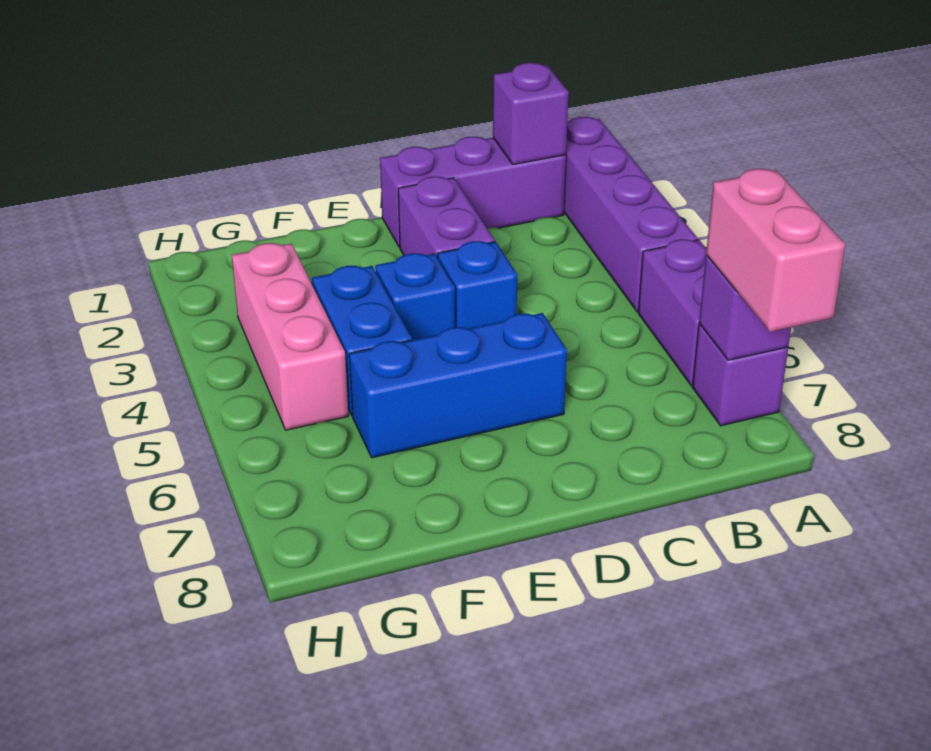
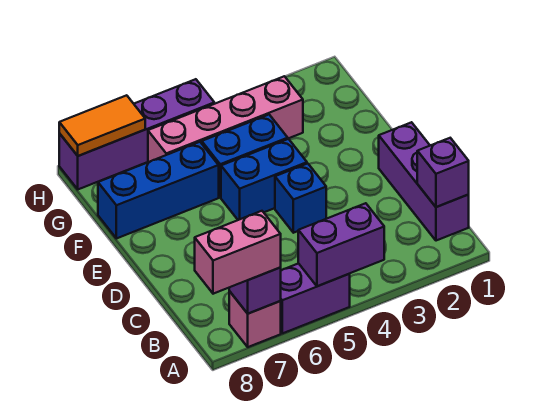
purple 1x4 brick [564,117,698,312] -> purple 1x4 brick moved to [59,79,214,189]
purple 1x1 brick [692,324,788,426] -> pink 1x1 brick [229,291,281,347]
purple 1x2 brick [398,177,495,258] -> purple 1x2 brick moved to [298,203,384,286]
blue 1x3 brick [349,313,567,458] -> blue 1x3 brick turned to [98,142,219,239]
blue 1x1 brick [375,253,455,340] -> blue 1x2 brick [221,139,307,220]
pink 1x3 brick [232,243,348,430] -> pink 1x4 brick [148,76,303,162]
none -> orange 1x2 tile [59,95,145,156]

